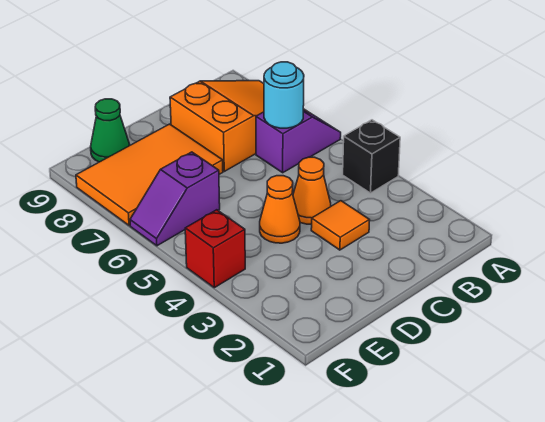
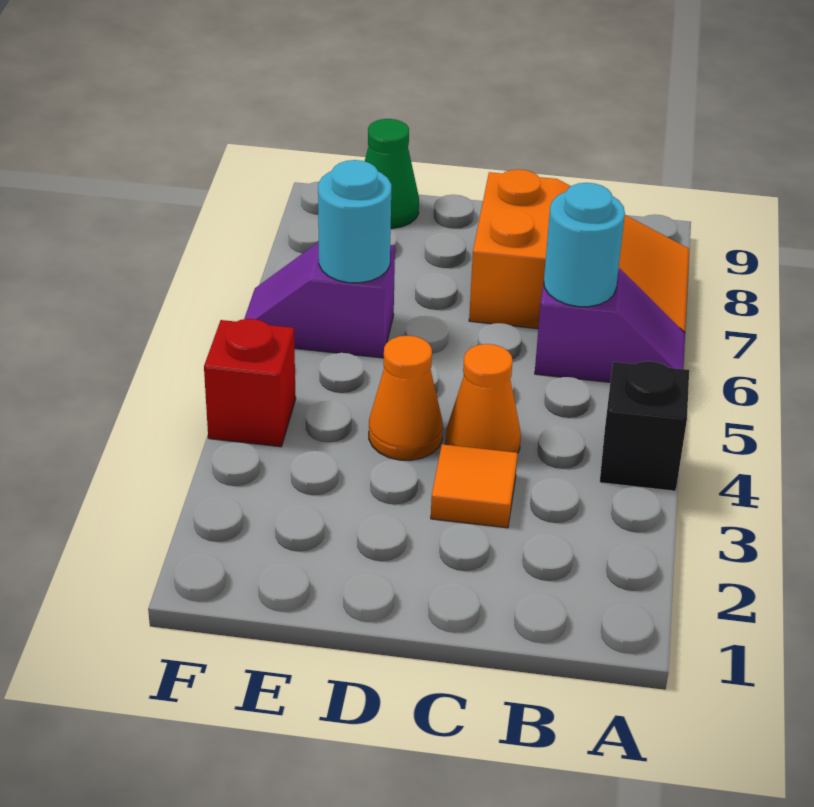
orange 2x3 tile [76,124,223,226] -> none
none -> cyan 1x1 round brick [318,160,391,283]

